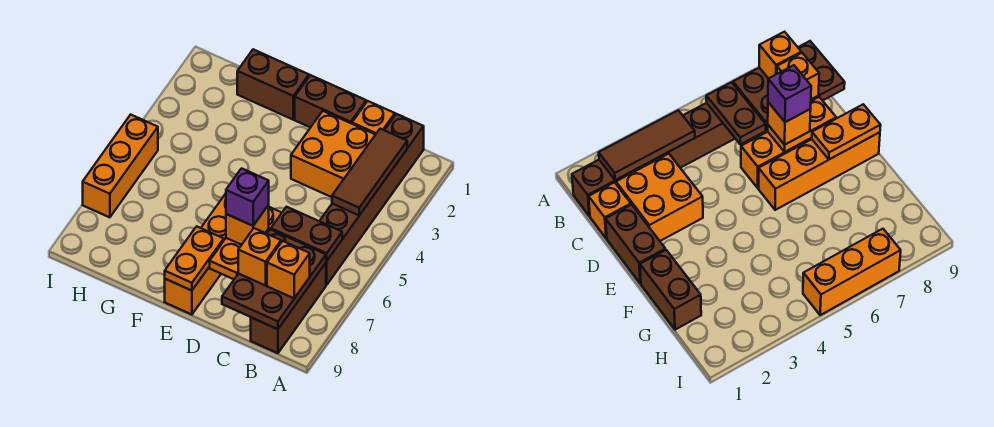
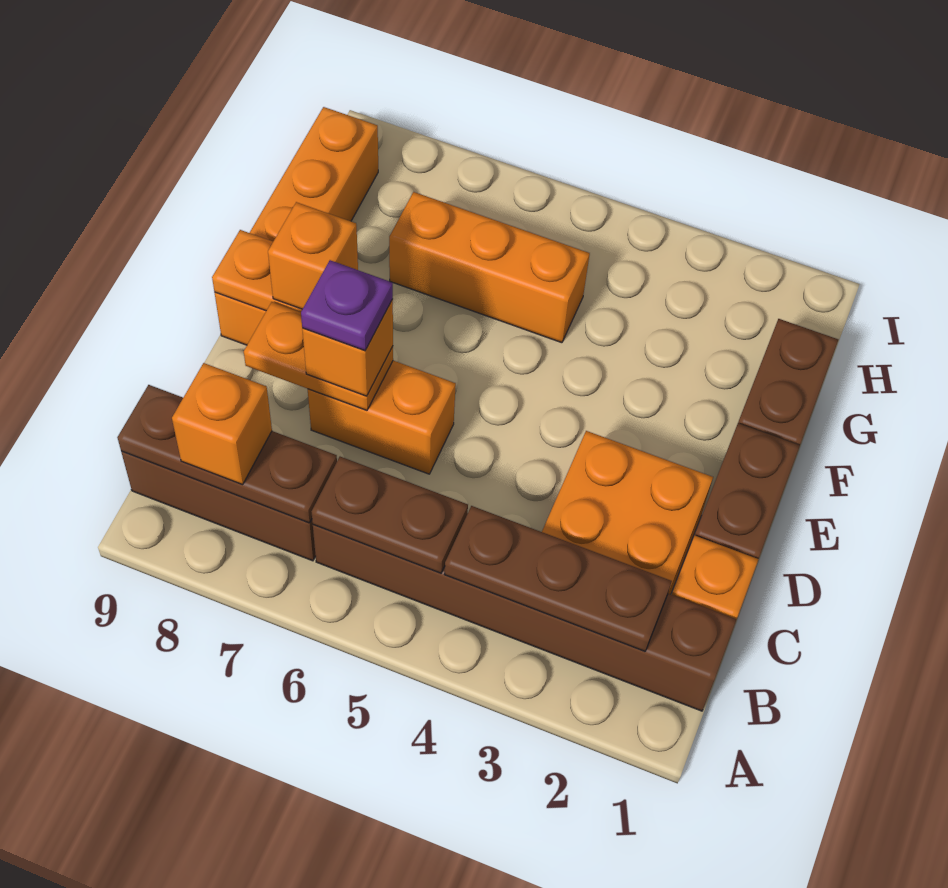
brown 1x3 tile [332,129,407,215] -> brown 1x3 plate [445,506,672,652]
brown 1x2 plate [271,207,342,261] -> brown 1x2 plate turned to [312,457,468,573]
brown 2x3 plate [222,229,326,329] -> brown 1x3 plate [117,385,337,523]
orange 1x1 brick [238,228,281,285] -> orange 1x1 brick moved to [268,202,358,309]
purple 1x1 brick [226,168,269,226] -> purple 1x1 plate [301,260,393,351]
orange 1x4 brick [165,194,226,315] -> orange 1x4 brick turned to [215,107,378,345]
orange 1x3 brick [83,115,158,217] -> orange 1x3 brick moved to [389,192,590,343]

